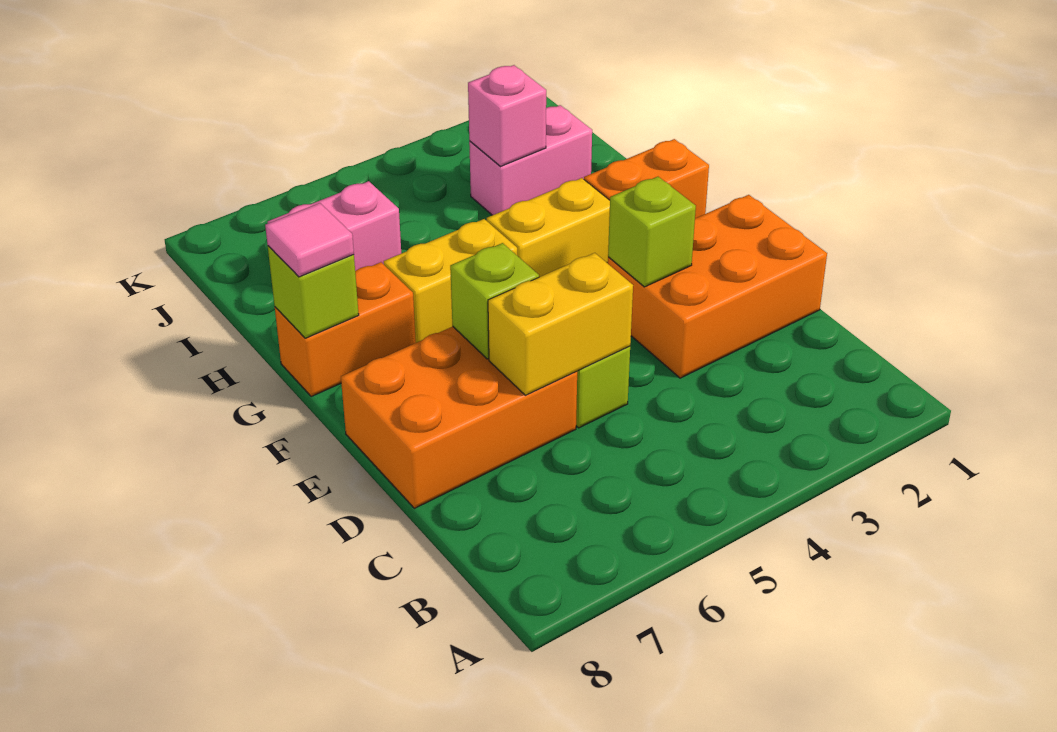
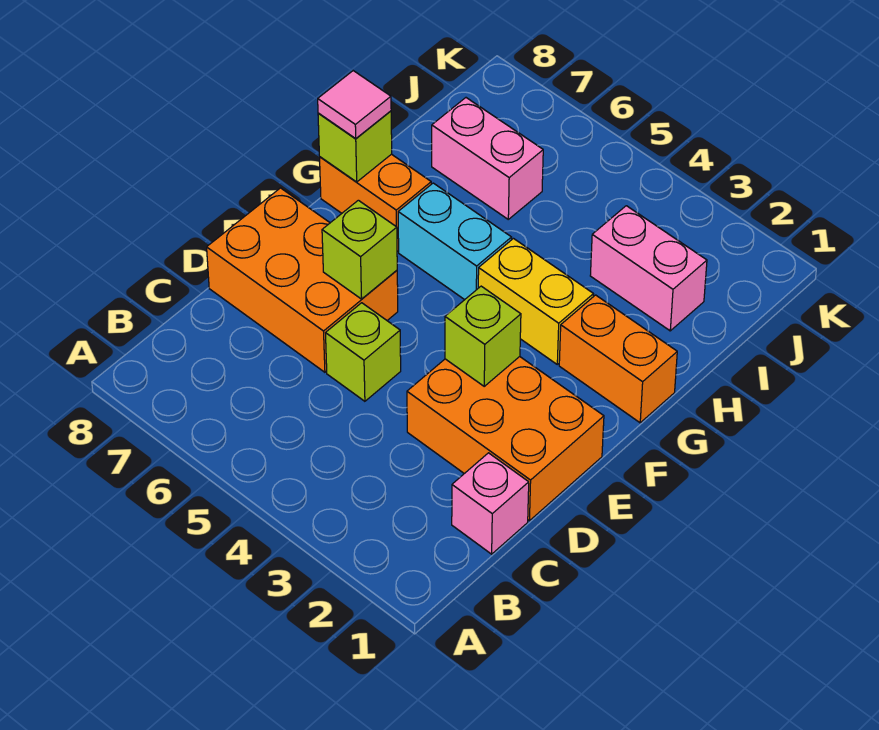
yellow 1x2 brick [488,253,633,395] -> none
yellow 1x2 brick [384,219,517,343] -> cyan 1x2 brick [398,183,512,300]
pink 1x1 brick [468,65,546,167] -> pink 1x1 brick moved to [452,453,529,554]

